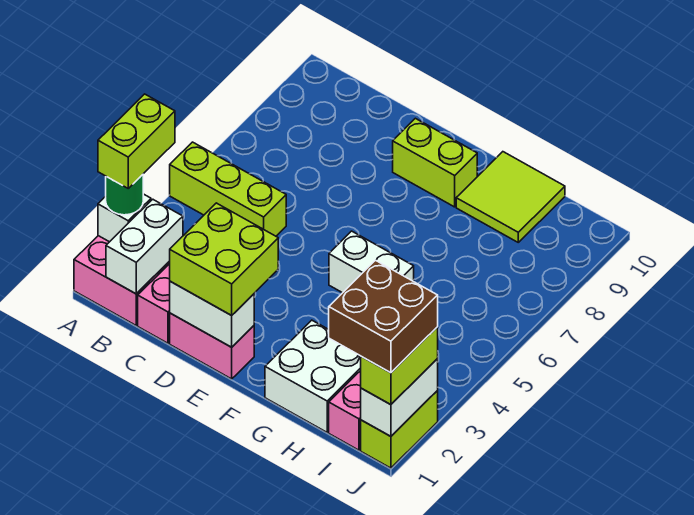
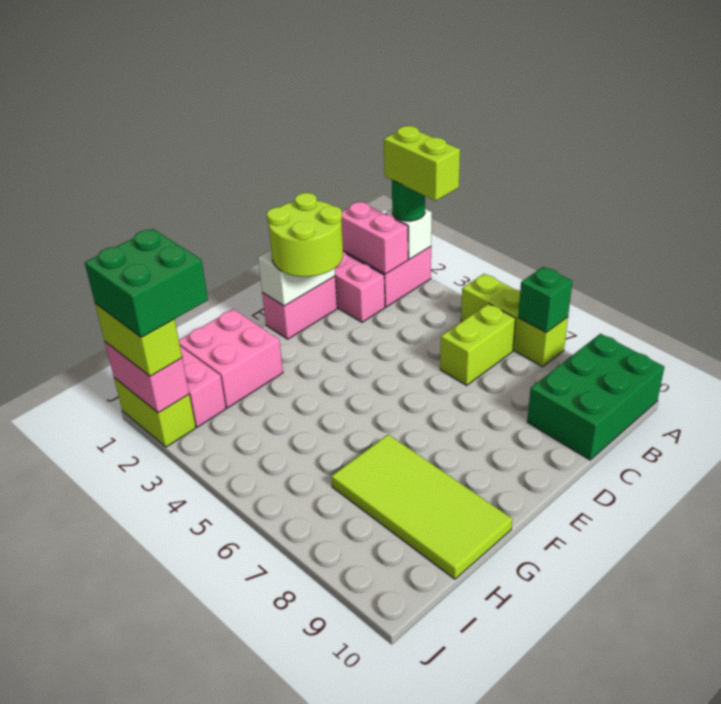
lime 1x3 brick [170,142,286,236] -> lime 1x3 brick turned to [461,274,568,367]
none -> green 1x1 brick [518,267,572,333]
none -> green 2x3 brick [527,334,664,460]
white 1x2 brick [106,199,183,294] -> pink 1x2 brick [341,202,408,274]
lime 2x2 brick [170,203,278,315] -> lime 2x2 round brick [267,193,343,277]
lime 1x2 brick [393,118,477,207] -> lime 1x2 brick moved to [440,304,516,385]
white 1x2 brick [329,231,414,293] -> none
white 2x2 brick [265,320,361,432] -> pink 2x2 brick [179,309,283,408]
lime 2x2 tile [456,152,565,242] -> lime 2x4 tile [331,435,512,579]
brown 2x2 brick [329,260,438,373] -> green 2x2 brick [85,229,208,337]
white 1x2 brick [361,359,438,436] -> pink 1x2 brick [105,342,189,413]

